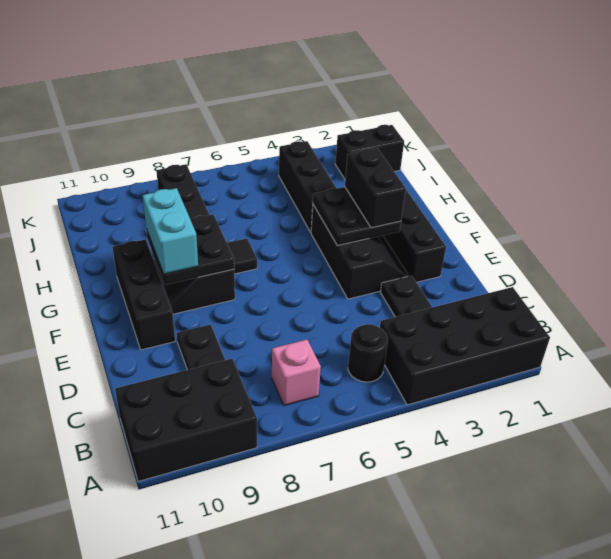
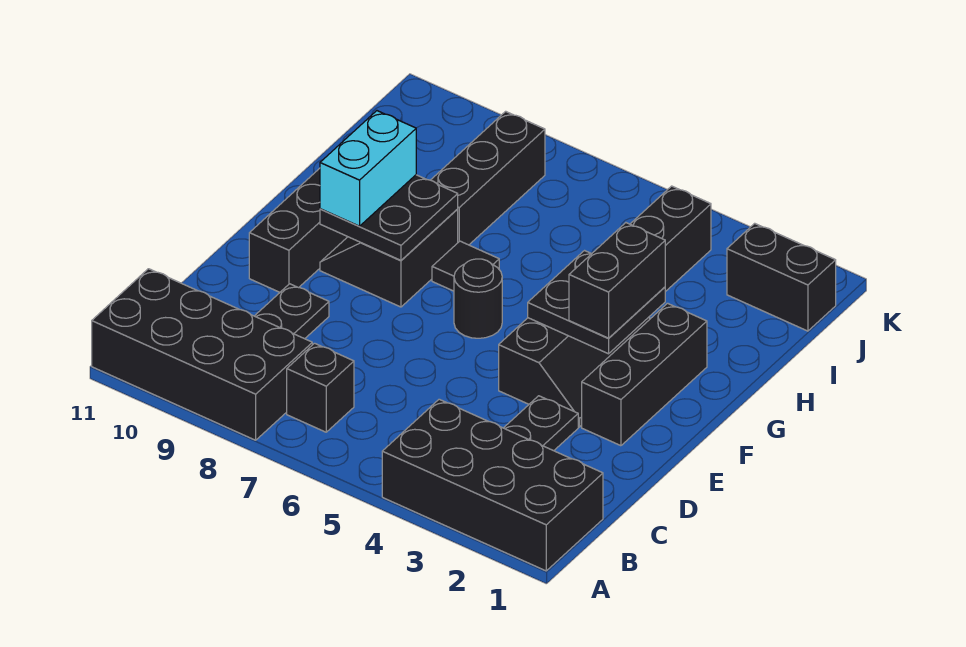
black 2x3 brick [115,359,257,481] -> black 2x4 brick [92,269,312,440]
black 1x1 round brick [348,324,388,382] -> black 1x1 round brick moved to [454,259,502,338]
pink 1x1 brick [272,340,321,406] -> black 1x1 brick [287,343,354,432]

